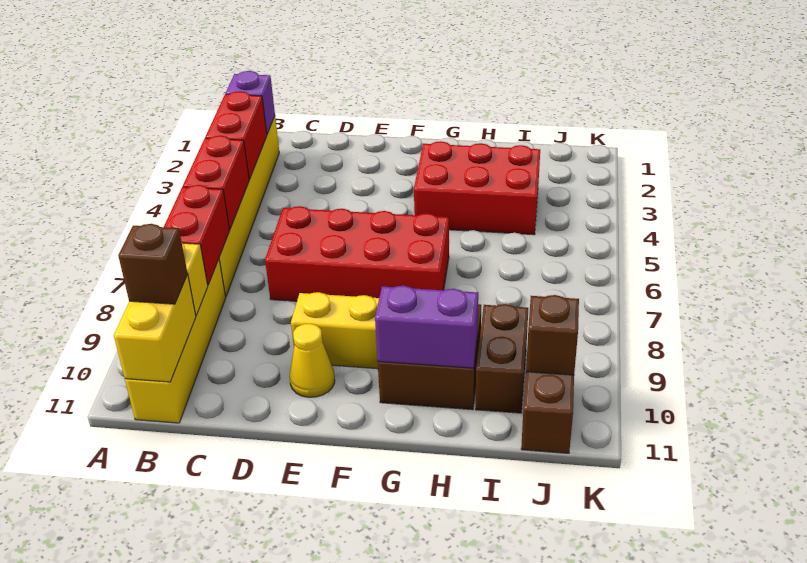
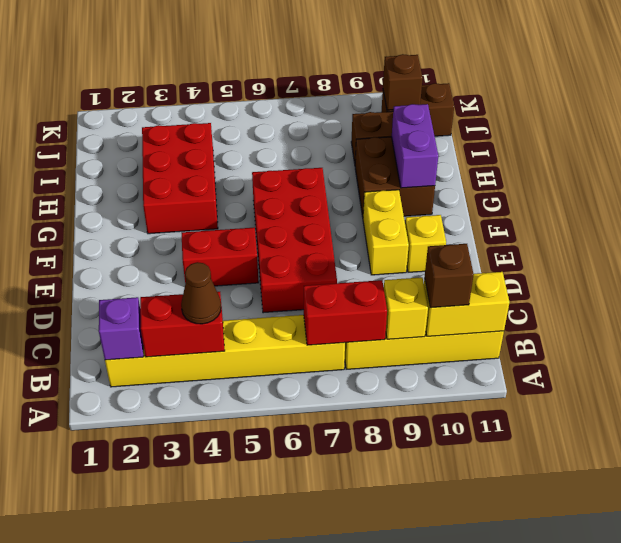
none -> brown 1x1 cone [181,262,221,324]
red 1x2 brick [183,136,249,230] -> red 1x2 brick moved to [182,227,259,286]
yellow 1x1 cone [290,324,335,397] -> yellow 1x1 brick [405,215,446,272]

